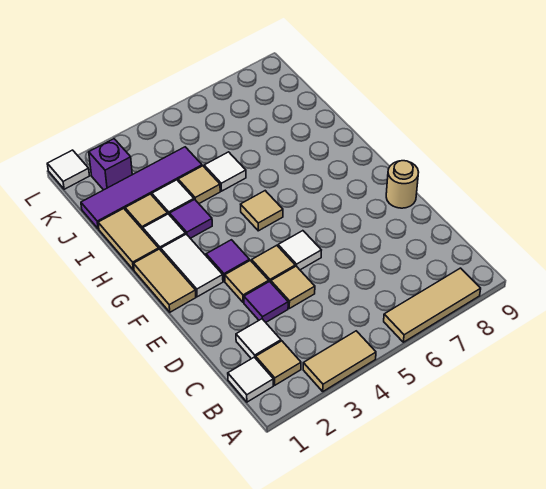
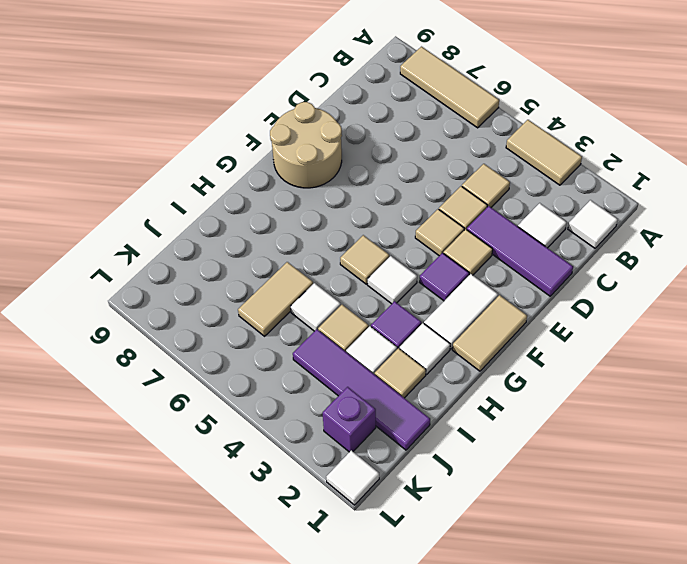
tan 1x1 tile [256,341,301,385] -> tan 1x1 tile moved to [462,164,510,207]
purple 1x1 tile [244,282,288,322] -> purple 1x3 tile [467,206,573,296]
white 1x1 tile [278,231,321,270] -> white 1x1 tile moved to [368,256,417,304]
tan 1x1 round brick [386,161,419,208] -> tan 2x2 round brick [270,102,342,188]
tan 1x2 tile [98,208,159,270] -> tan 1x2 tile moved to [238,262,313,336]

